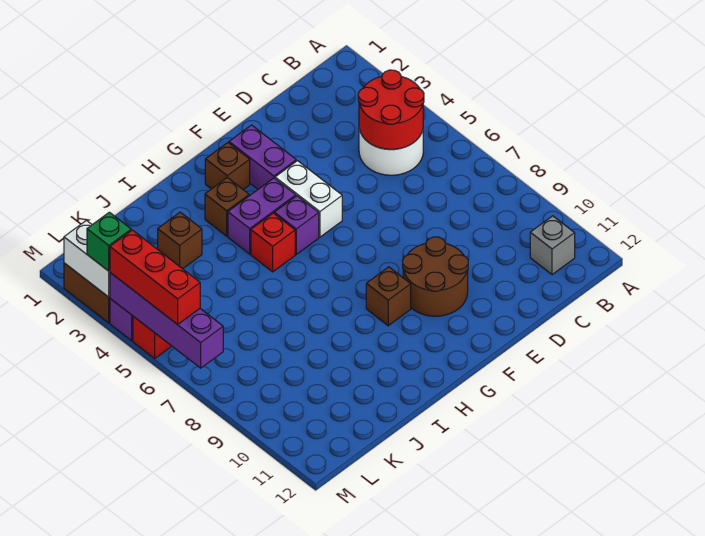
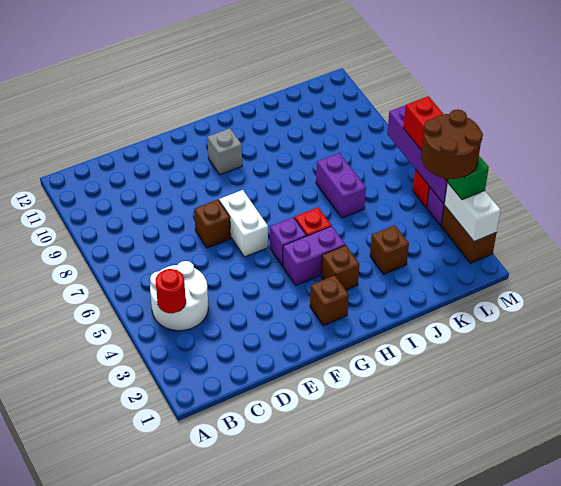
red 2x2 round brick [358,70,424,149] -> red 1x1 round brick [156,269,186,313]
grey 1x1 brick [530,216,575,275] -> grey 1x1 brick moved to [208,129,242,175]
brown 2x2 round brick [403,237,468,316] -> brown 2x2 round brick moved to [421,109,483,179]
purple 1x2 brick [229,125,296,189] -> purple 1x2 brick moved to [316,153,366,218]
white 1x2 brick [275,161,342,237] -> white 1x2 brick moved to [219,190,268,257]
brown 1x1 brick [366,267,411,326] -> brown 1x1 brick moved to [194,200,231,248]

